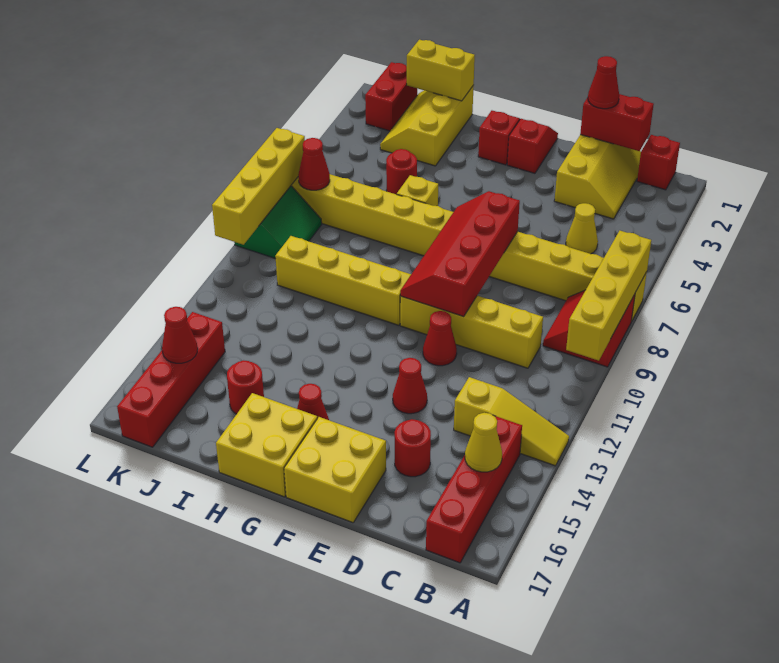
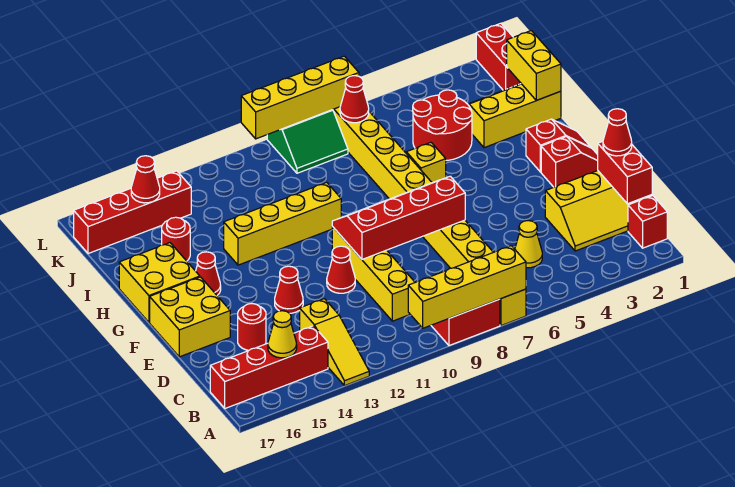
yellow 1x4 brick [275,236,411,325] -> yellow 1x4 brick turned to [224,182,341,265]
red 1x1 round brick [386,149,417,194] -> red 2x2 round brick [413,90,472,160]
red 1x2 brick [365,62,417,131] -> red 1x2 brick turned to [476,23,521,90]

